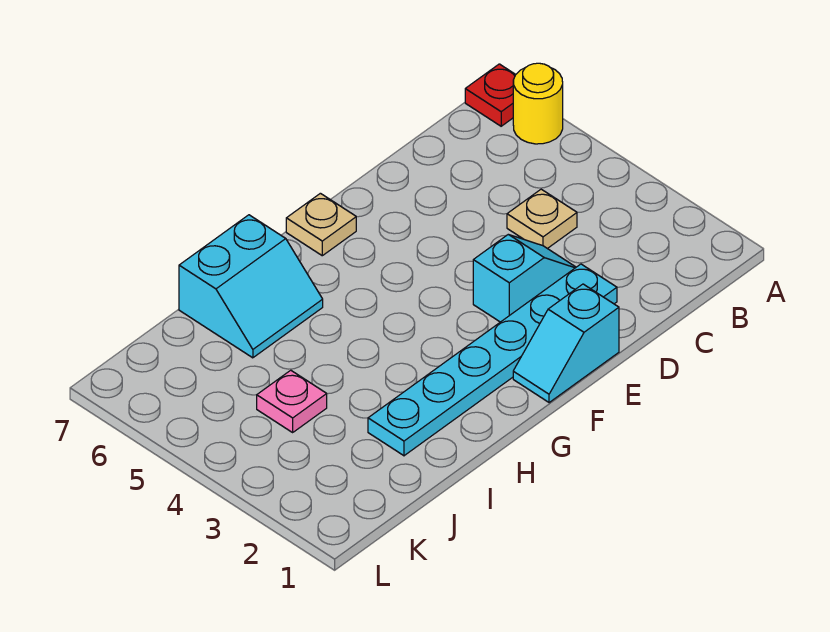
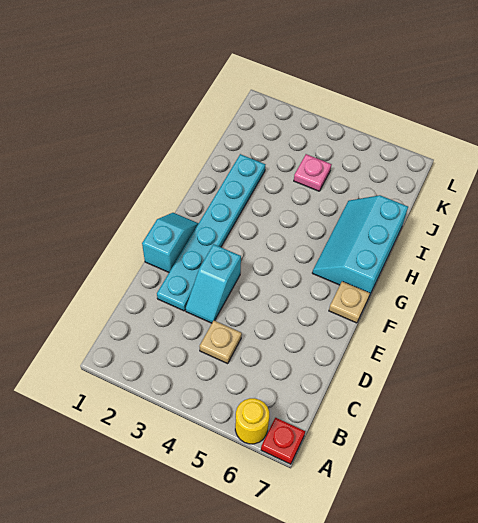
cyan 2x2 slope [179,215,323,358] -> cyan 2x3 slope [312,195,408,296]

